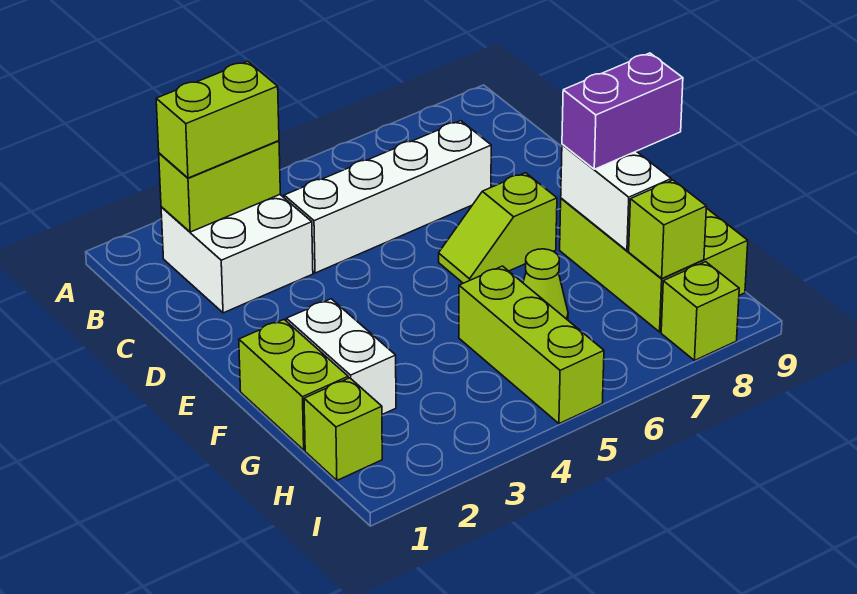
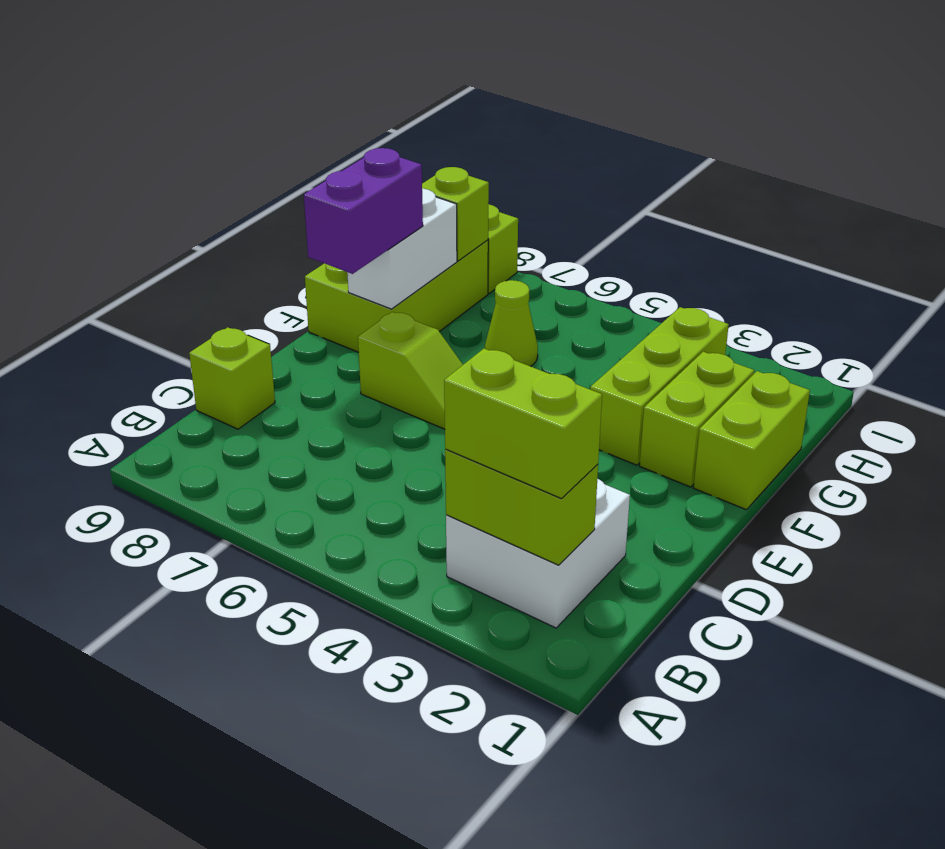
white 1x4 brick [284,121,491,273] -> none
white 1x2 brick [286,299,396,414] -> lime 1x2 brick [640,352,754,487]
purple 1x2 brick [562,53,683,169] -> purple 1x2 brick turned to [304,148,423,274]
lime 1x3 brick [459,266,604,424] -> lime 1x3 brick moved to [590,307,729,465]
lime 1x1 brick [304,378,382,480] -> lime 1x1 brick moved to [189,327,275,429]

